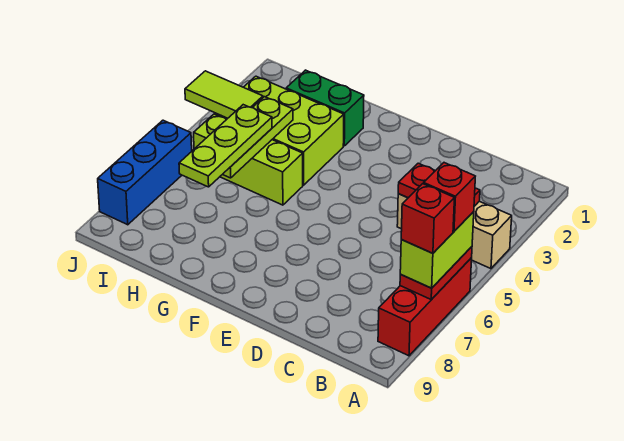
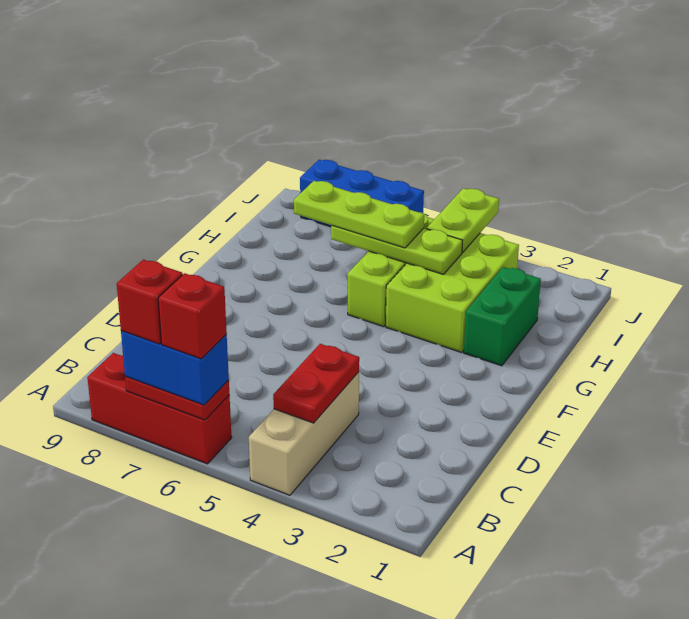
lime 1x2 brick [400,212,474,288] -> blue 1x2 brick [121,331,229,405]
lime 1x2 tile [185,71,263,118] -> lime 1x2 plate [427,188,499,253]

